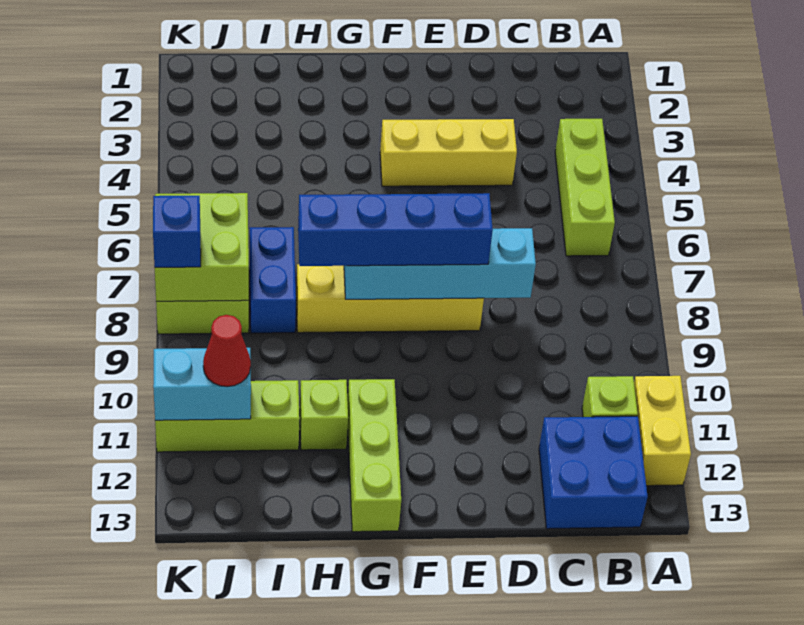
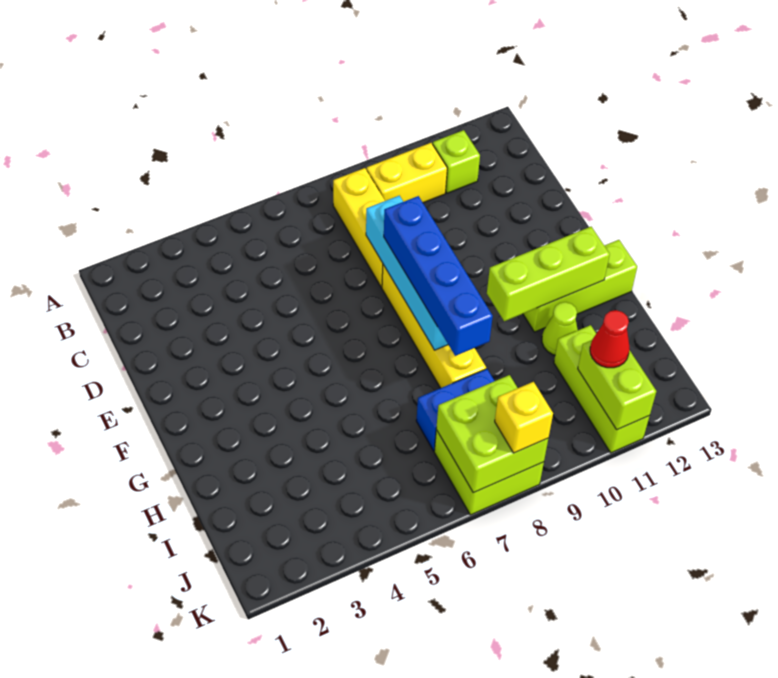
yellow 1x2 brick [634,376,691,486] -> yellow 1x2 brick moved to [367,143,447,203]
lime 1x3 brick [555,119,615,256] -> lime 1x3 brick moved to [487,227,610,321]
blue 2x2 brick [539,416,648,529] -> none
yellow 1x3 brick [380,119,517,186] -> yellow 1x3 brick moved to [333,168,385,287]
lime 1x1 brick [300,380,348,450] -> lime 1x1 cone [542,302,578,355]
cyan 1x2 brick [153,348,251,420] -> lime 1x2 brick [578,340,656,430]
blue 1x1 brick [153,196,201,267] -> yellow 1x1 brick [495,382,553,453]

